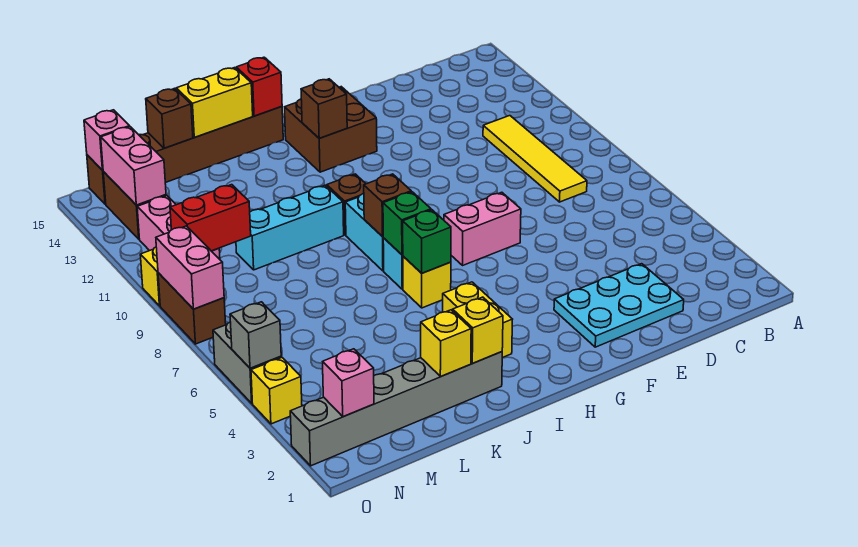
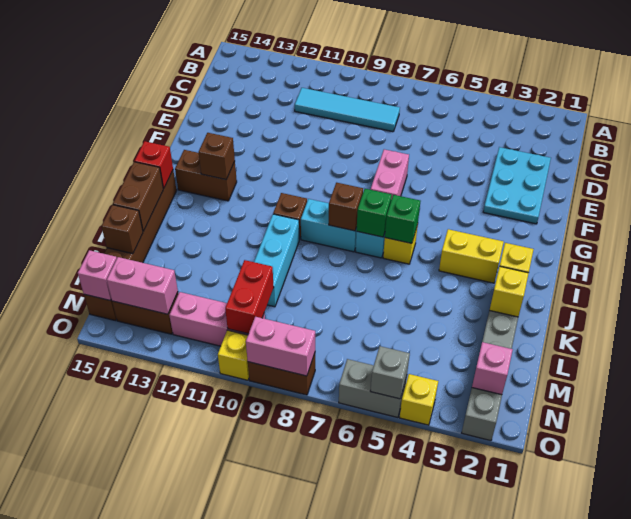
yellow 1x4 tile [483,116,587,202] -> cyan 1x4 tile [295,88,400,132]
brown 2x2 brick [285,87,377,172] -> brown 1x2 brick [175,150,237,201]
yellow 1x2 brick [176,68,253,137] -> brown 1x2 brick [113,162,163,231]

